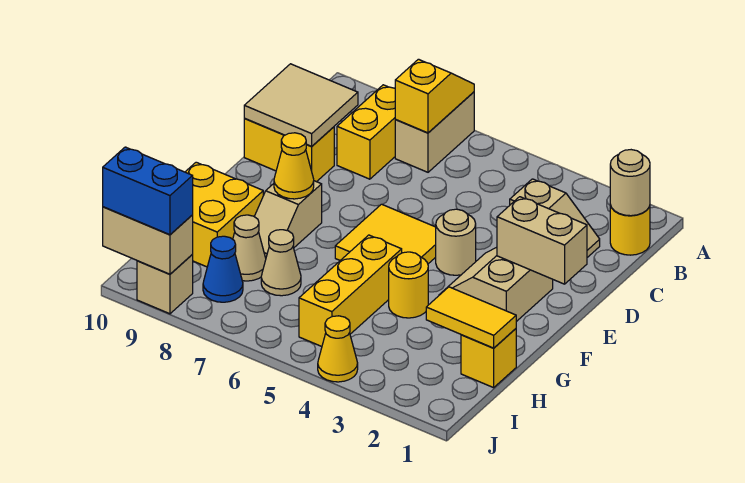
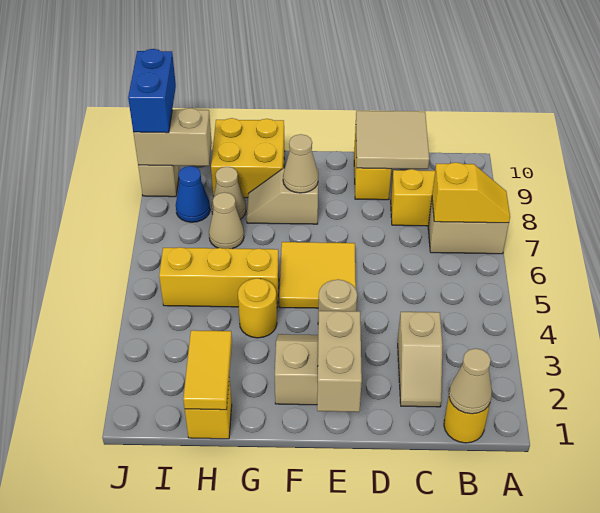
tan 1x1 round brick [610,150,650,216] -> tan 1x1 cone [449,349,492,414]
yellow 1x1 cone [274,133,314,199] -> tan 1x1 cone [283,134,318,193]
yellow 1x1 cone [318,316,358,382] -> none
tan 1x2 brick [103,207,193,274] -> tan 1x2 brick turned to [133,108,212,166]

